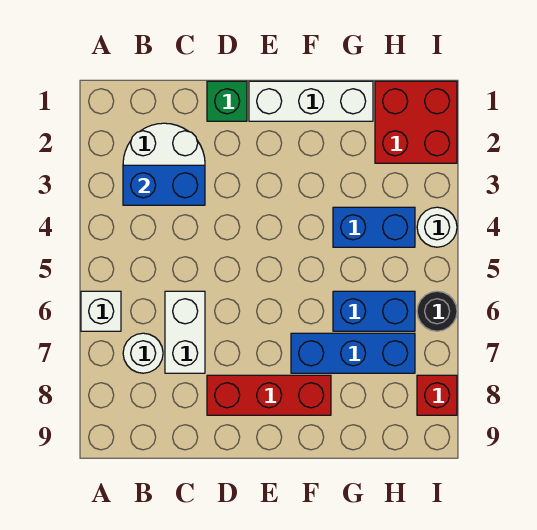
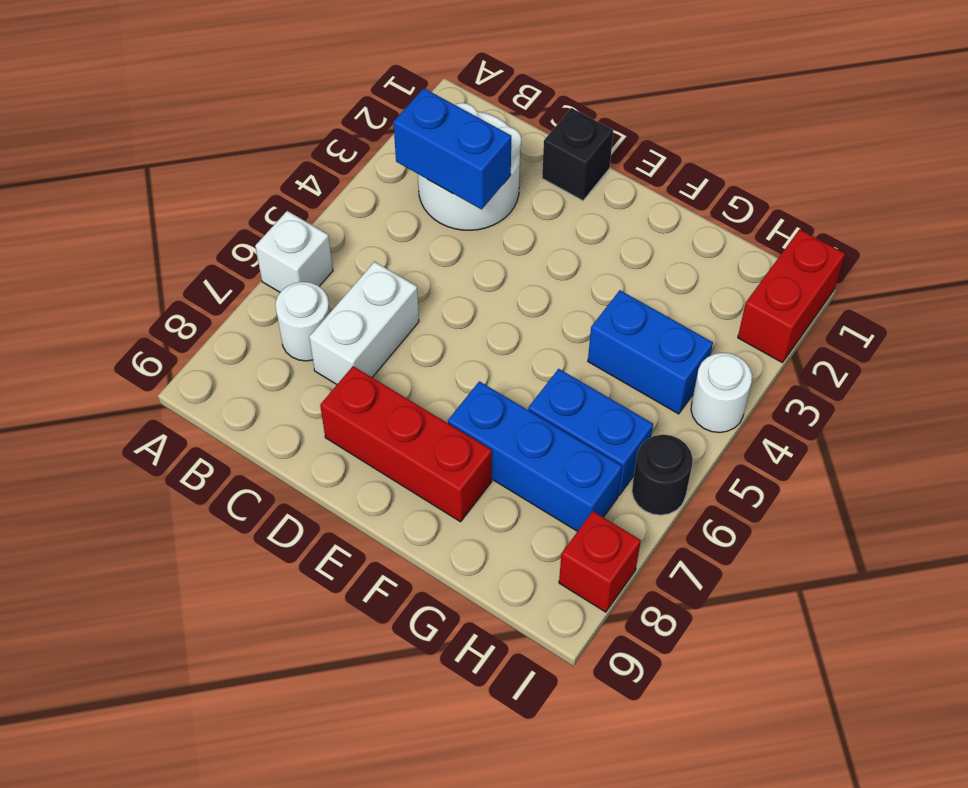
green 1x1 brick [207,81,247,121] -> black 1x1 brick [542,108,613,201]
white 1x3 brick [249,81,373,121] -> none
red 2x2 brick [375,81,457,163] -> red 1x2 brick [738,229,845,363]

